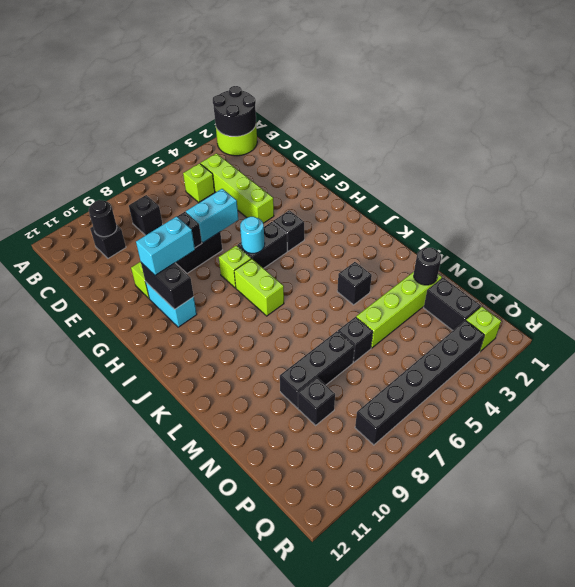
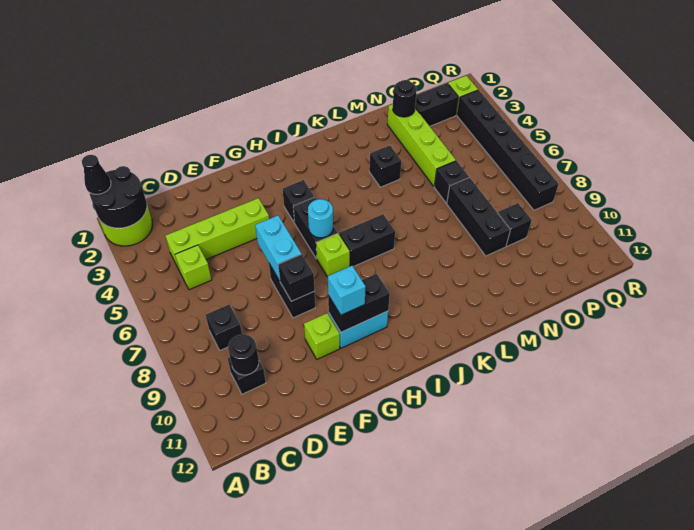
none -> black 1x1 cone [82,155,111,194]
cyan 1x2 brick [136,216,195,275] -> cyan 1x1 brick [328,266,366,315]
lime 1x2 brick [234,259,284,316] -> black 1x2 brick [339,214,395,267]

